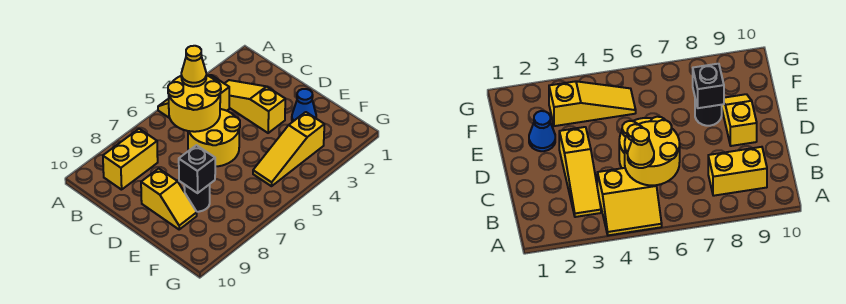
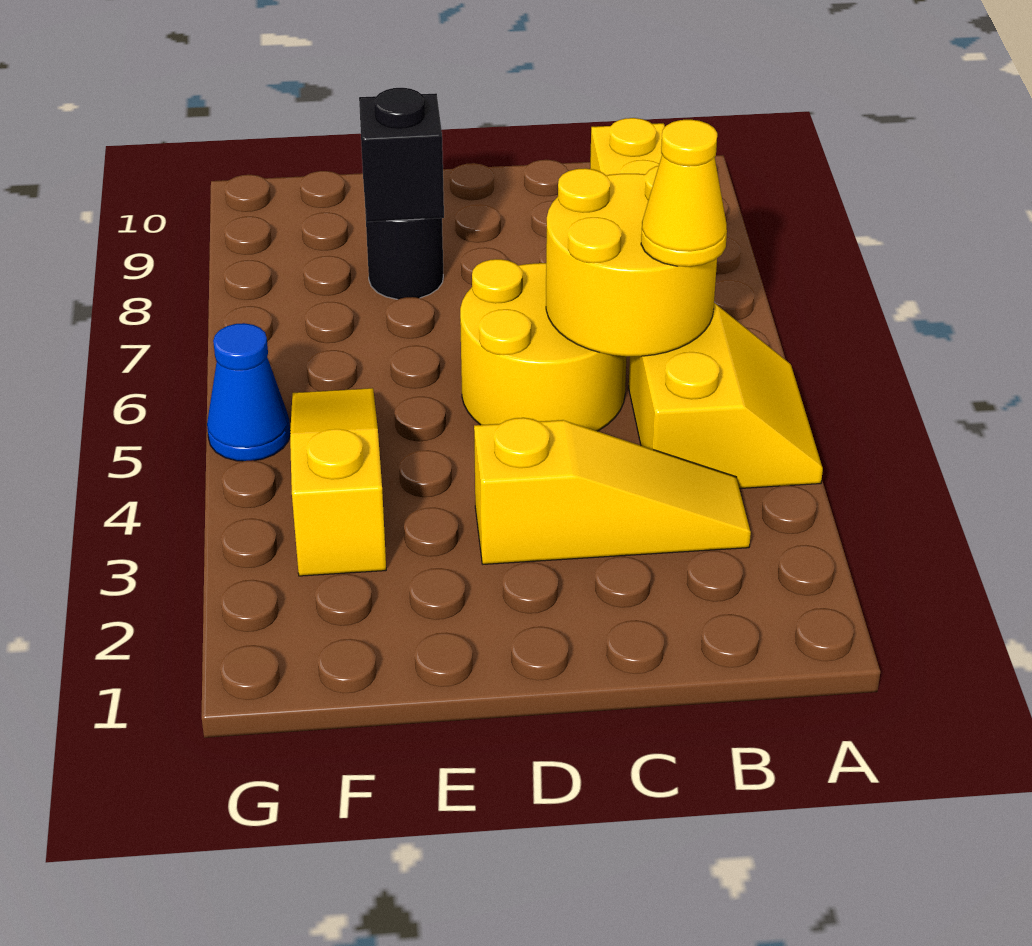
yellow 1x2 slope [141,169,197,229] -> none
blue 1x1 cone [292,89,316,122] -> blue 1x1 cone moved to [207,323,290,461]

